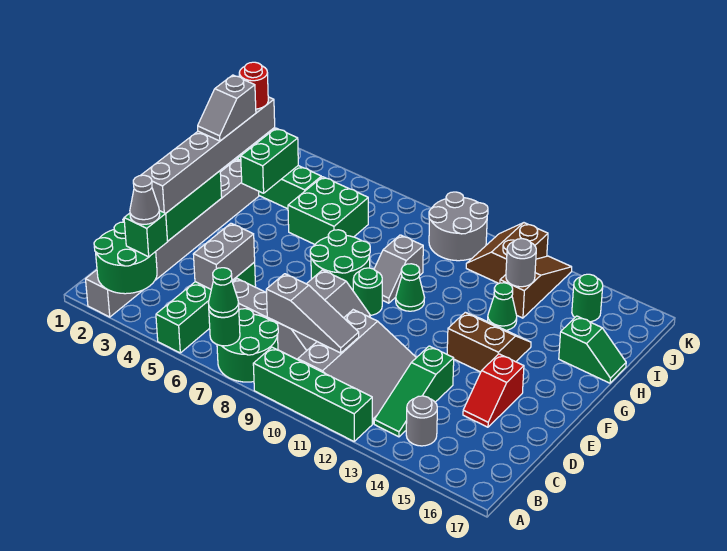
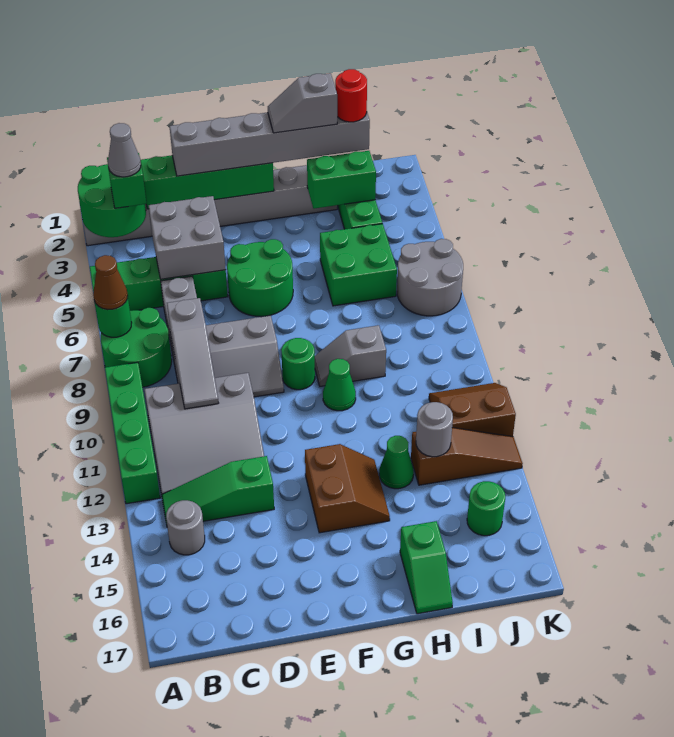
green 1x1 cone [209,268,239,317] -> brown 1x1 cone [93,255,128,310]
grey 1x2 brick [193,223,255,289] -> grey 2x2 brick [148,196,226,279]
red 1x2 slope [463,354,524,427] -> none
green 2x2 round brick [310,230,370,290] -> green 2x2 round brick moved to [227,239,293,317]
grey 2x2 round brick [429,192,488,261] -> grey 2x2 round brick moved to [397,239,463,316]

